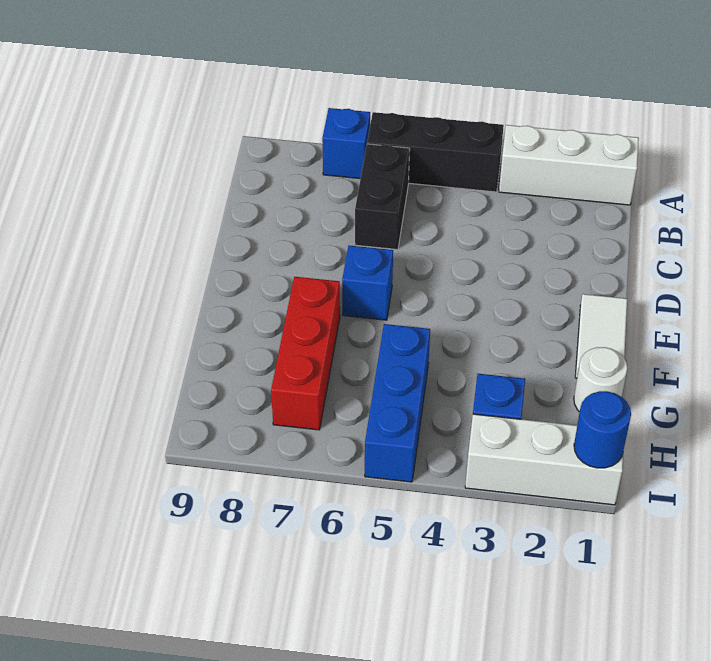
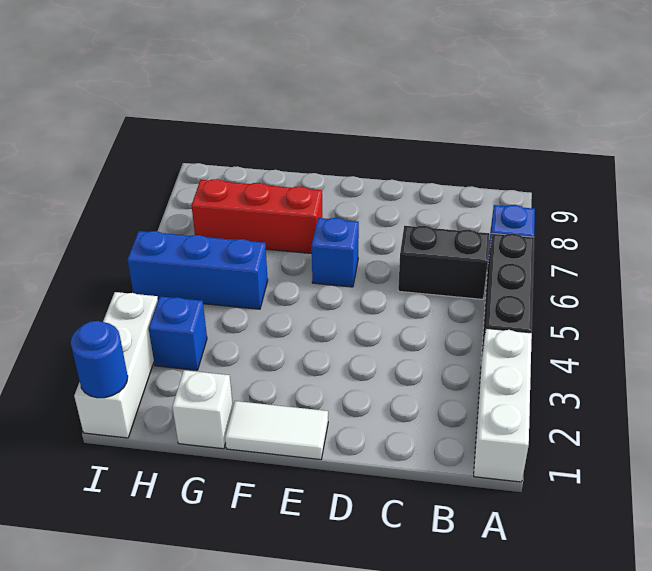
white 1x1 round brick [574,347,627,412] -> white 1x1 brick [172,370,233,449]

